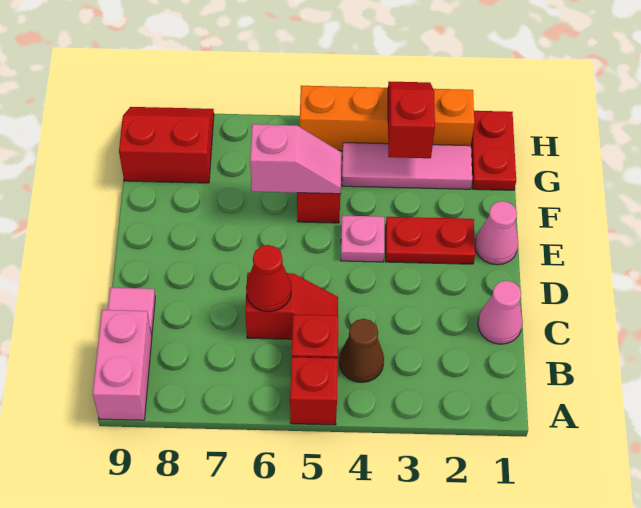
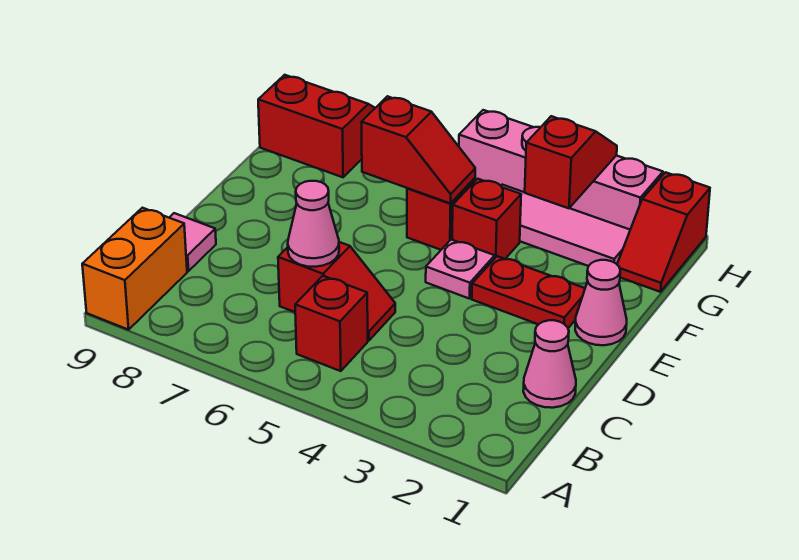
red 1x1 brick [290,357,338,425] -> red 1x1 brick moved to [452,179,521,259]
pink 1x2 brick [93,310,152,420] -> orange 1x2 brick [82,208,187,330]
brown 1x1 cone [339,319,384,382] -> none
red 1x1 cone [246,245,291,312] -> pink 1x1 cone [288,181,339,267]
pink 1x2 slope [250,124,341,194] -> red 1x2 slope [362,96,475,203]
red 1x2 plate [471,111,516,190] -> red 1x2 slope [617,172,710,292]
orange 1x4 brick [300,86,474,151] -> pink 1x4 brick [459,110,663,229]

